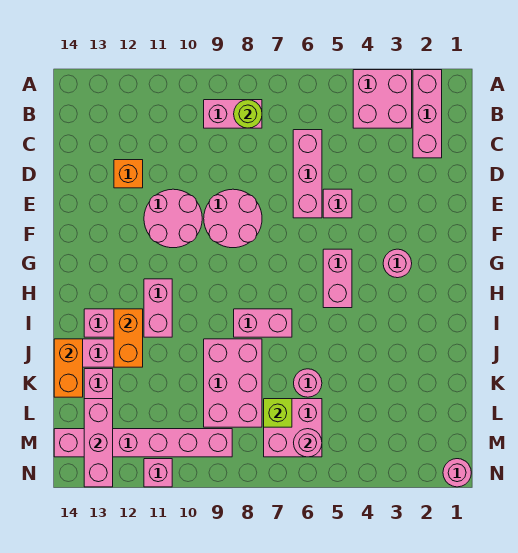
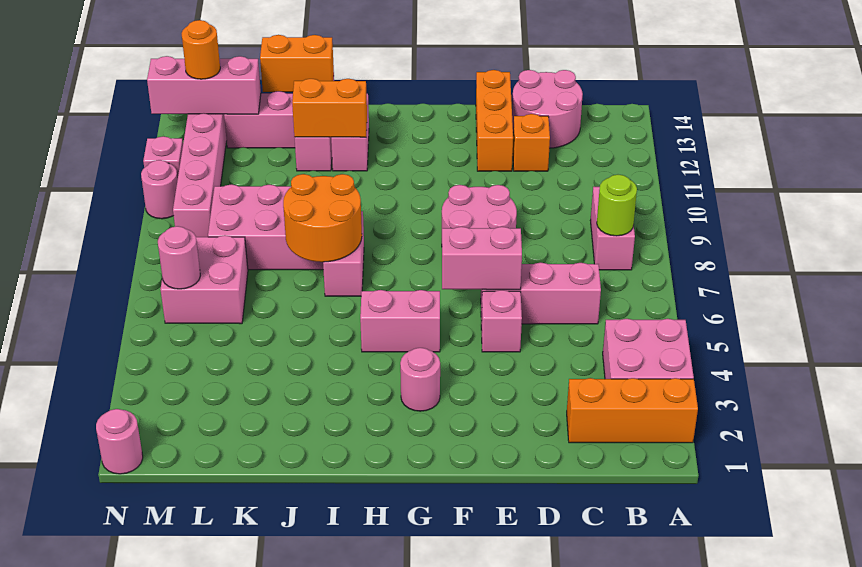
pink 1x3 brick [413,70,442,158] -> orange 1x3 brick [567,378,698,443]
pink 2x2 round brick [144,189,202,248] -> pink 2x2 round brick moved to [512,70,583,148]
none -> orange 1x3 brick [476,70,513,171]
pink 1x2 brick [144,279,172,337] -> pink 1x2 brick moved to [442,227,522,290]
none -> orange 2x2 round brick [283,174,362,262]
pink 1x1 round brick [294,369,322,397] -> pink 1x1 round brick moved to [141,160,178,219]
lime 1x1 brick [264,399,292,427] -> none
none -> orange 1x1 round brick [182,20,220,79]

